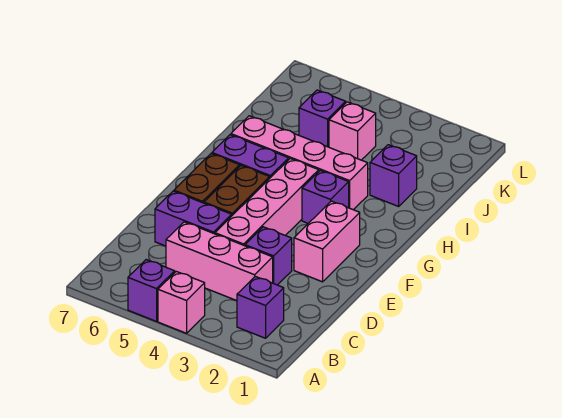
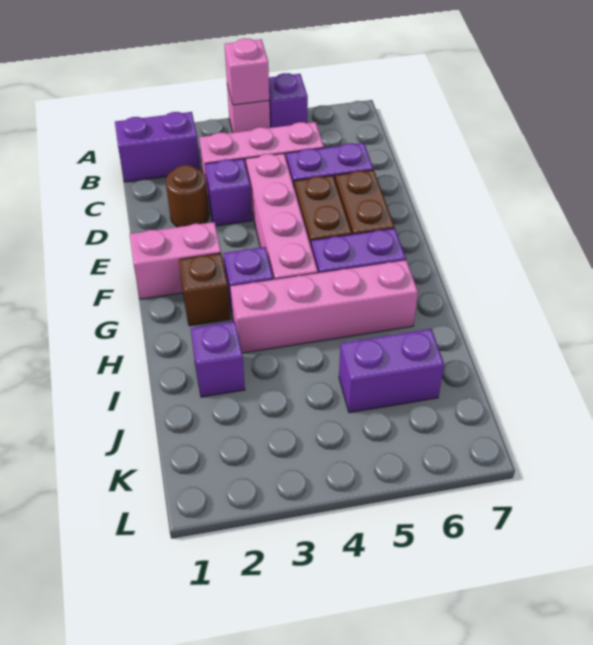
purple 1x1 brick [237,276,284,338] -> purple 1x2 brick [115,112,200,182]
none -> brown 1x1 round brick [166,165,209,227]
pink 1x2 brick [294,201,360,282] -> pink 1x2 brick turned to [130,222,221,299]
none -> brown 1x1 brick [179,253,230,326]
pink 1x1 brick [329,102,376,160] -> pink 1x1 brick moved to [224,38,269,105]
purple 1x1 brick [299,90,346,147] -> purple 1x2 brick [339,329,444,413]

